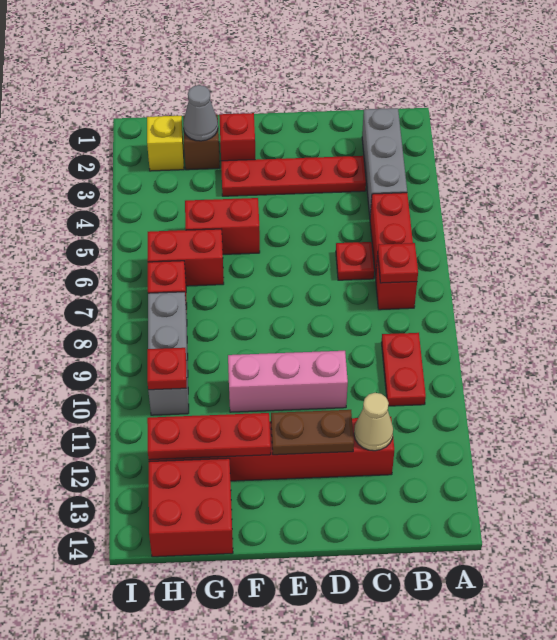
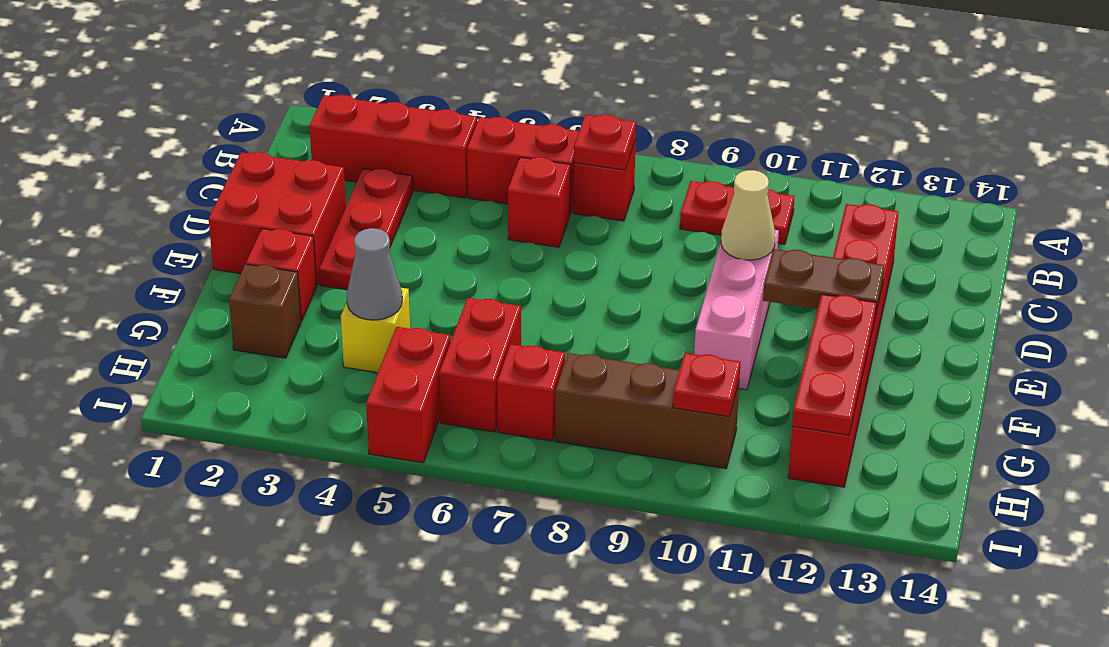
grey 1x3 brick [362,108,407,215] -> red 1x3 brick [309,95,477,198]
red 1x4 plate [221,156,366,196] -> red 1x3 plate [319,169,413,290]
red 1x1 plate [336,242,374,280] -> red 1x1 brick [508,157,571,247]
tan 1x1 cone [354,393,393,451] -> tan 1x1 cone moved to [721,170,775,260]
brown 1x2 plate [271,410,354,455] -> brown 1x2 plate turned to [763,249,885,316]
red 1x2 brick [185,198,260,254] -> red 1x2 brick moved to [366,327,451,463]
grey 1x1 cone [183,85,218,141] -> grey 1x1 cone moved to [347,228,402,320]
red 2x2 brick [149,458,233,557] -> red 2x2 brick moved to [209,152,346,285]
yellow 1x1 brick [147,116,184,171] -> yellow 1x1 brick moved to [341,288,410,373]
grey 1x3 brick [148,292,189,415] -> brown 1x3 brick [555,353,739,468]

